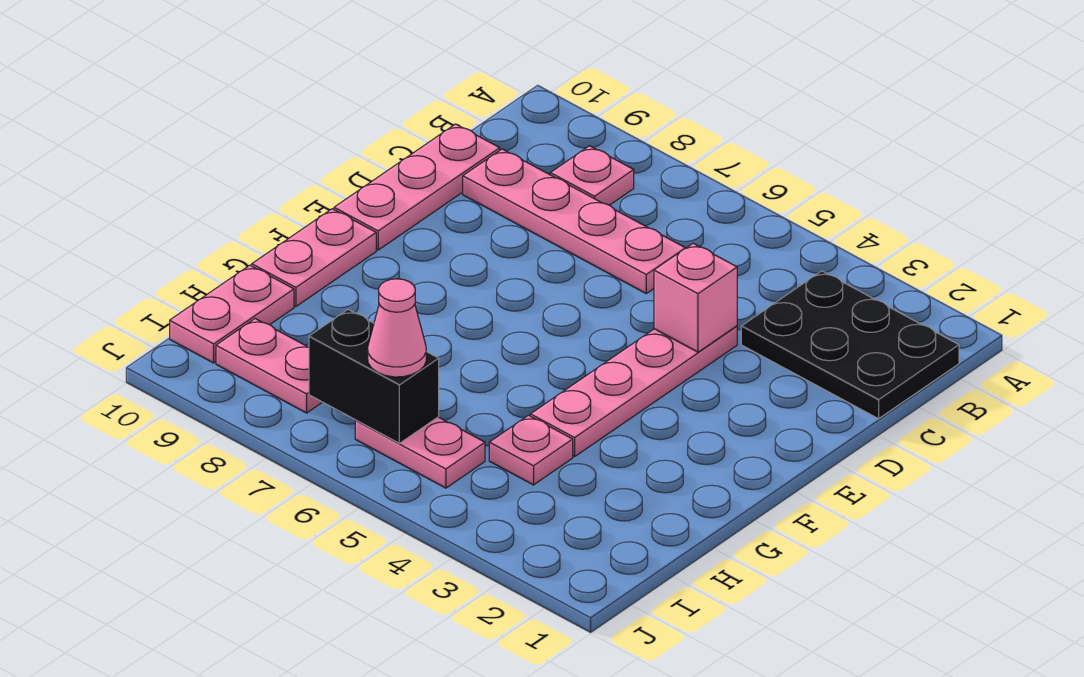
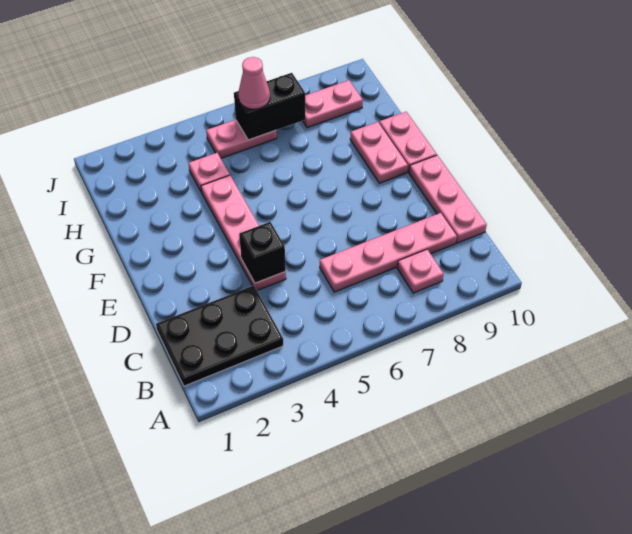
pink 1x1 brick [654,243,737,352] -> black 1x1 brick [239,222,286,283]
pink 1x2 plate [170,265,294,363] -> pink 1x2 plate moved to [350,122,408,183]

